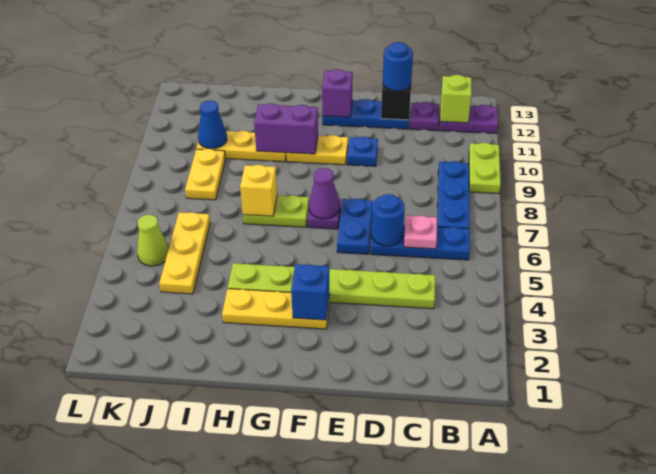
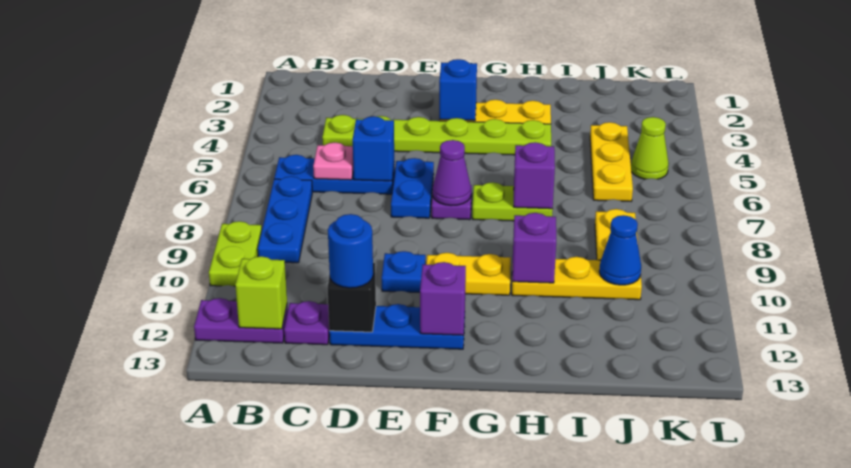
blue 1x1 round brick [371,194,405,246] -> blue 1x1 brick [353,116,394,181]
purple 1x2 brick [254,103,318,154] -> purple 1x1 brick [512,213,556,283]
yellow 1x1 brick [240,165,277,216] -> purple 1x1 brick [514,142,555,209]

